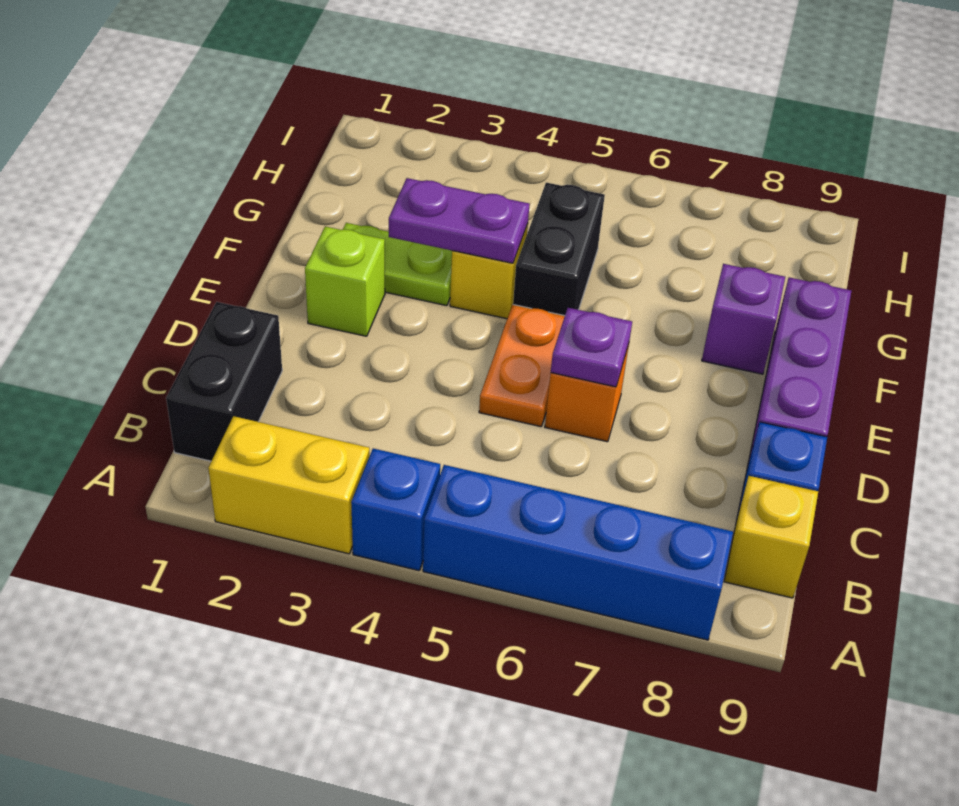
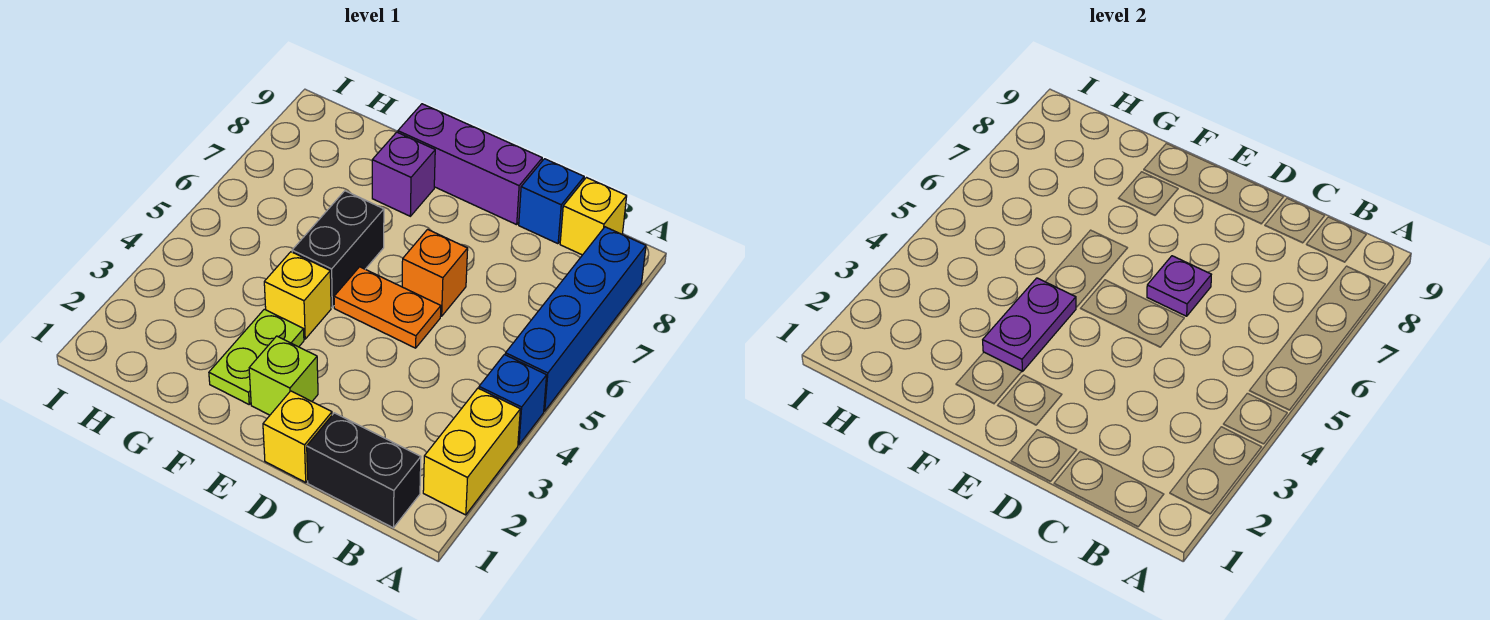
none -> yellow 1x1 brick [263,391,332,482]
black 1x2 brick [513,183,605,316] -> black 1x2 brick turned to [292,191,384,307]

